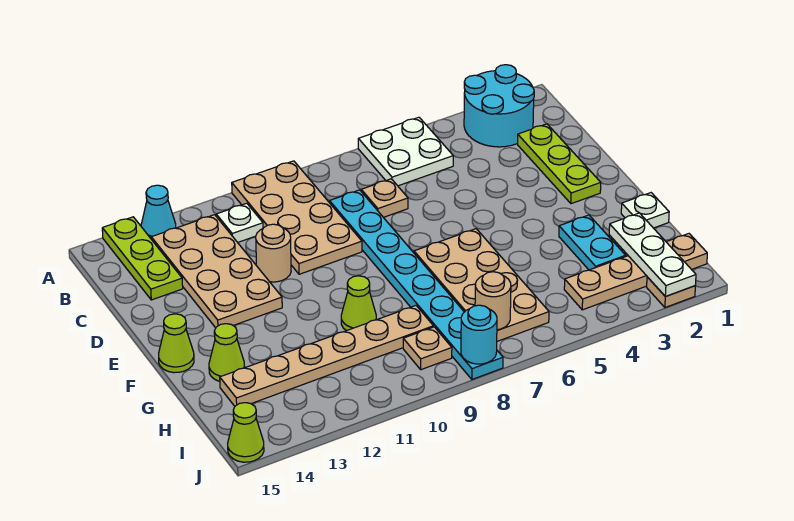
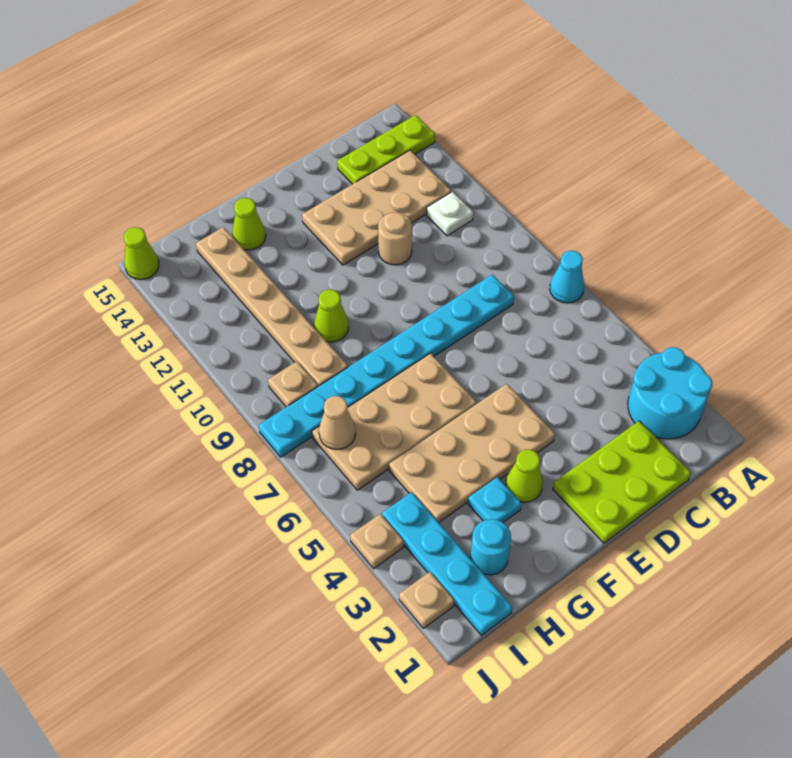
white 2x2 plate [358,117,453,186] -> none
tan 2x4 plate [232,161,362,274] -> tan 2x4 plate moved to [389,384,555,523]
cyan 1x1 cone [141,185,176,238] -> cyan 1x1 cone moved to [550,251,584,303]
lime 1x3 plate [518,124,601,204] -> lime 2x3 plate [553,421,691,543]
tan 1x1 plate [361,179,408,217] -> tan 1x1 plate moved to [350,514,404,569]
lime 1x1 cone [159,314,194,373] -> lime 1x1 cone moved to [506,449,543,502]
white 1x1 plate [621,193,669,228] -> none
cyan 1x2 plate [559,215,626,270] -> cyan 1x1 plate [468,477,522,522]
white 1x3 plate [609,213,696,297] -> none
tan 1x4 plate [564,234,707,310] -> cyan 1x4 plate [382,492,512,635]
tan 1x1 round brick [475,272,511,330] -> tan 1x1 cone [319,396,356,449]
cyan 1x1 round brick [461,305,497,364] -> cyan 1x1 round brick moved to [470,519,511,575]

